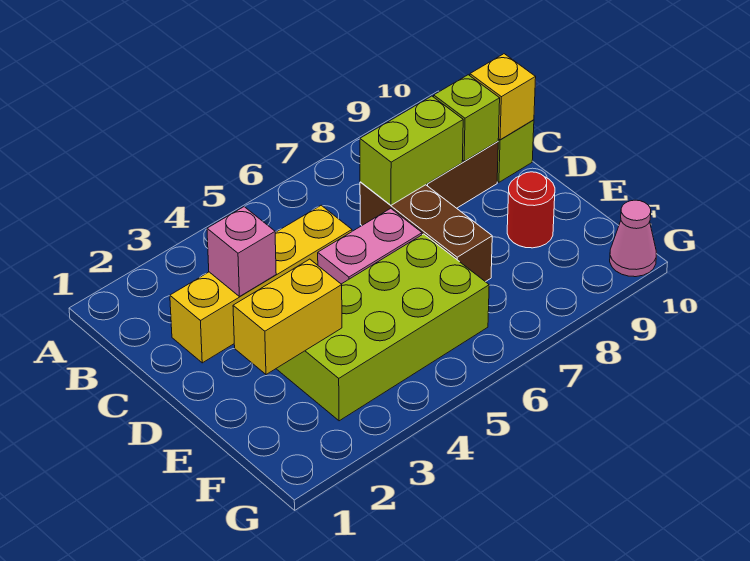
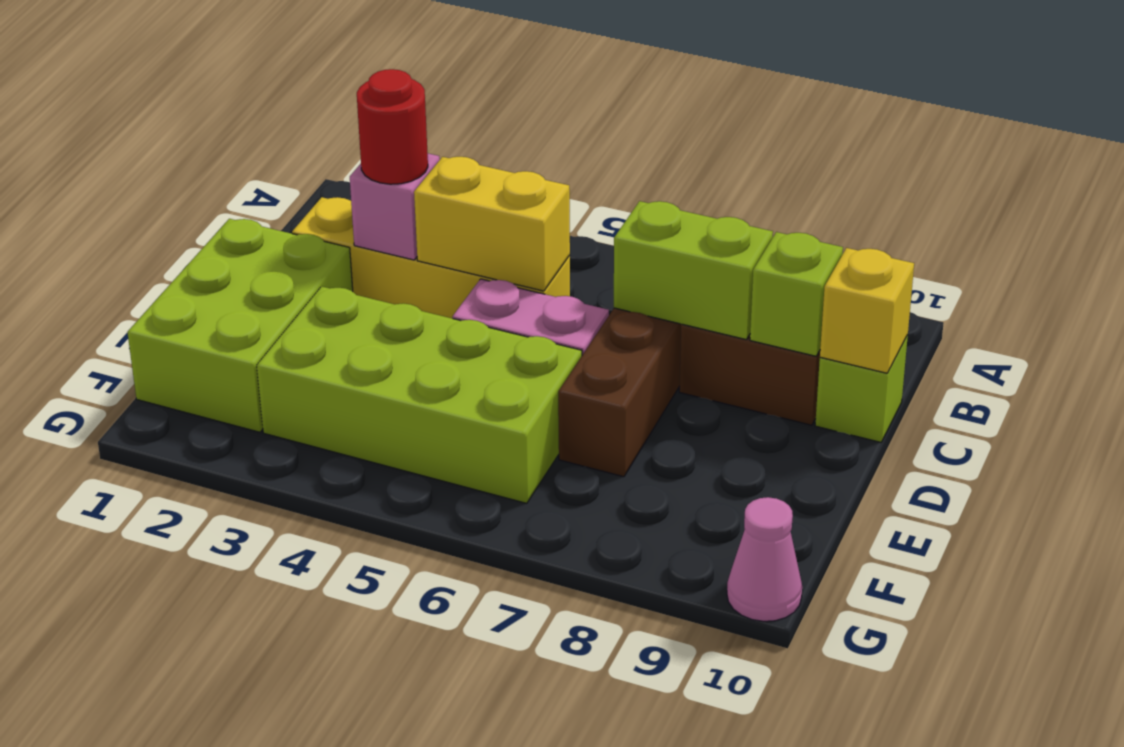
none -> lime 2x3 brick [127,219,353,432]
yellow 1x2 brick [233,259,342,374] -> yellow 1x2 brick moved to [414,157,570,291]
red 1x1 round brick [507,172,555,248] -> red 1x1 round brick moved to [357,69,428,184]

